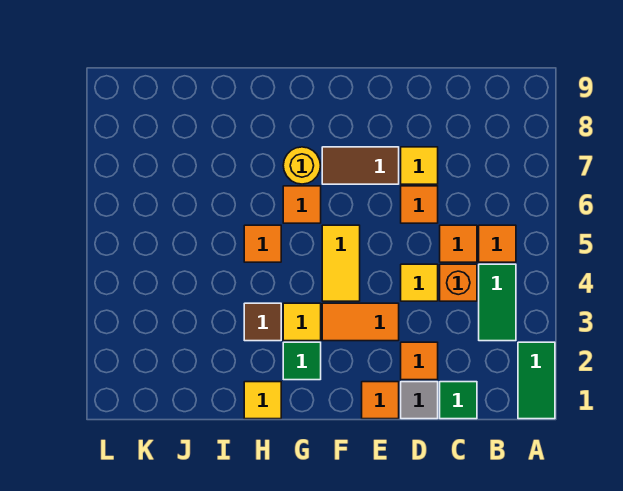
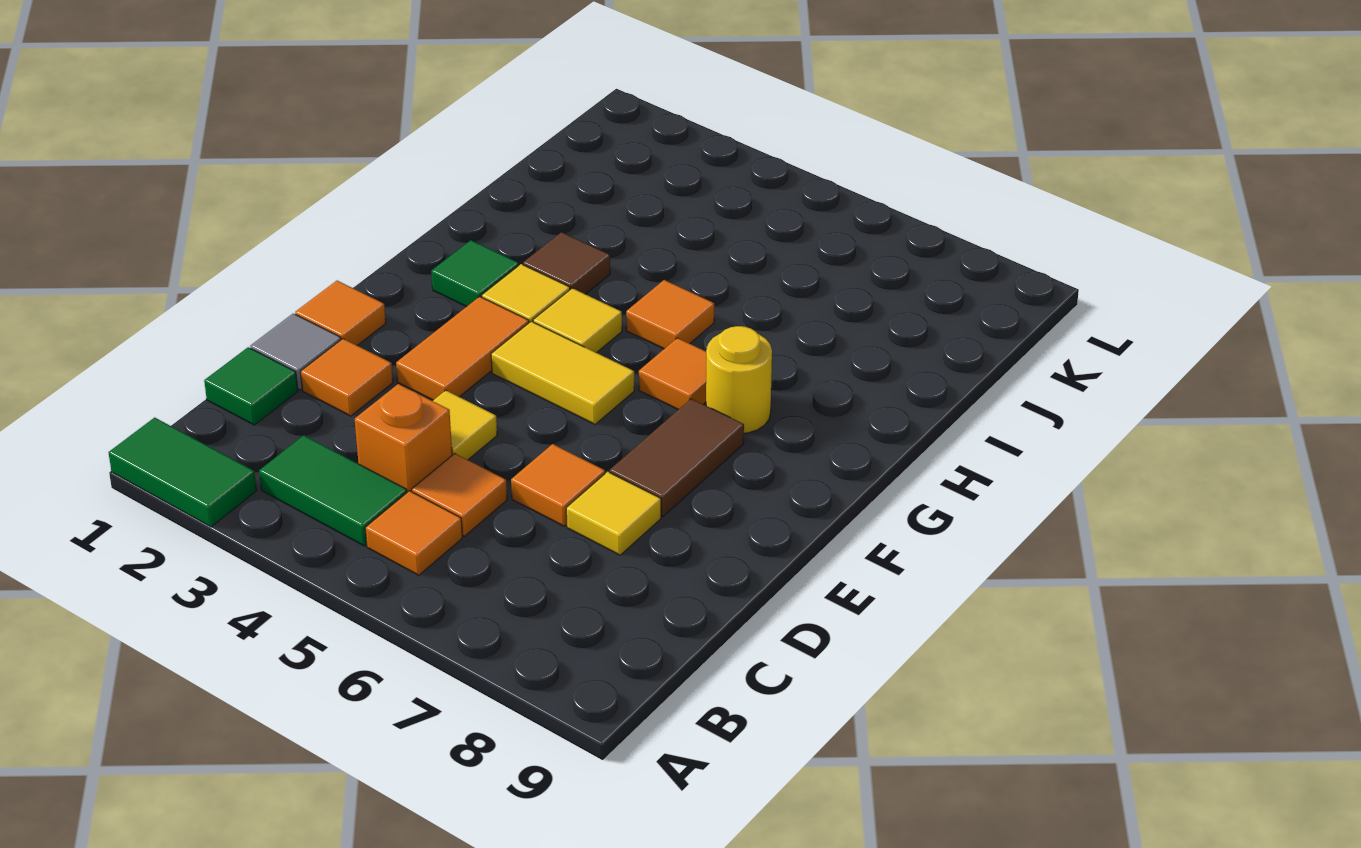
yellow 1x1 tile [244,382,281,419] -> yellow 1x1 tile moved to [533,288,622,353]

